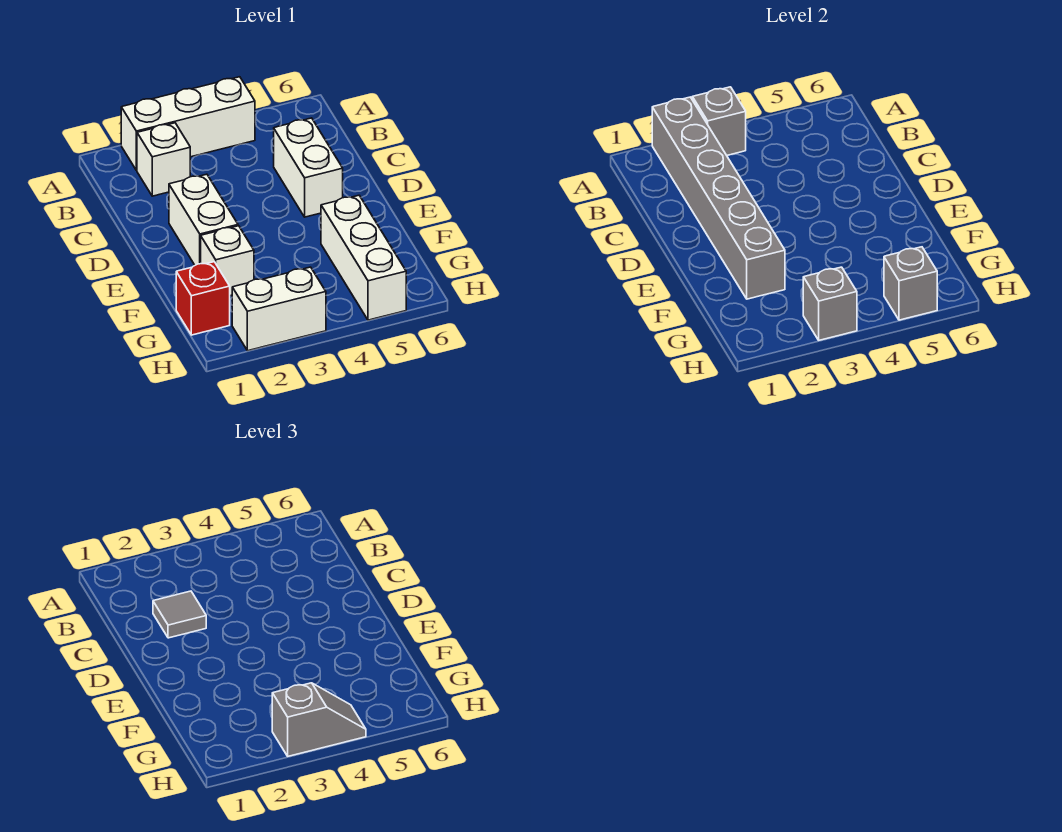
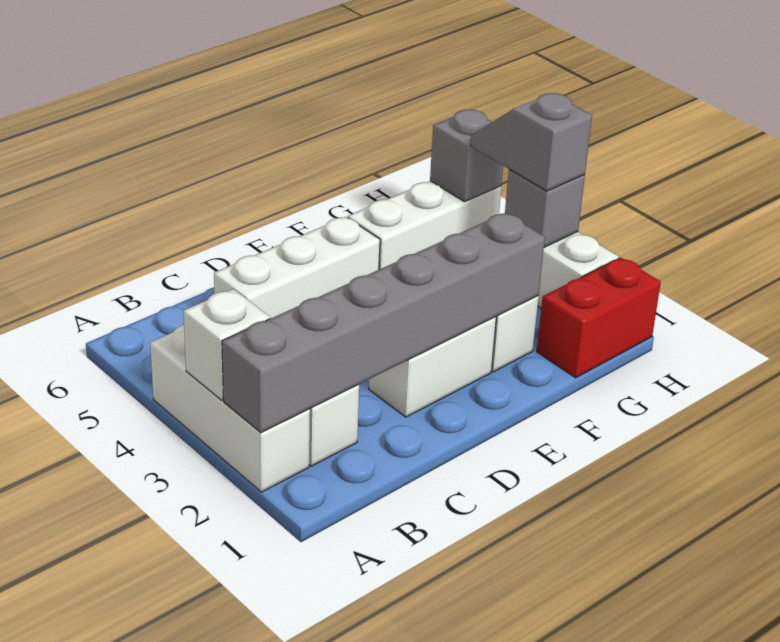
grey 1x1 brick [692,87,746,155] -> white 1x1 brick [184,289,270,400]
grey 1x1 tile [153,591,206,638] -> none
white 1x2 brick [274,118,343,217] -> white 1x3 brick [214,217,380,319]
red 1x1 brick [176,262,230,335] -> red 1x2 brick [537,258,661,378]

